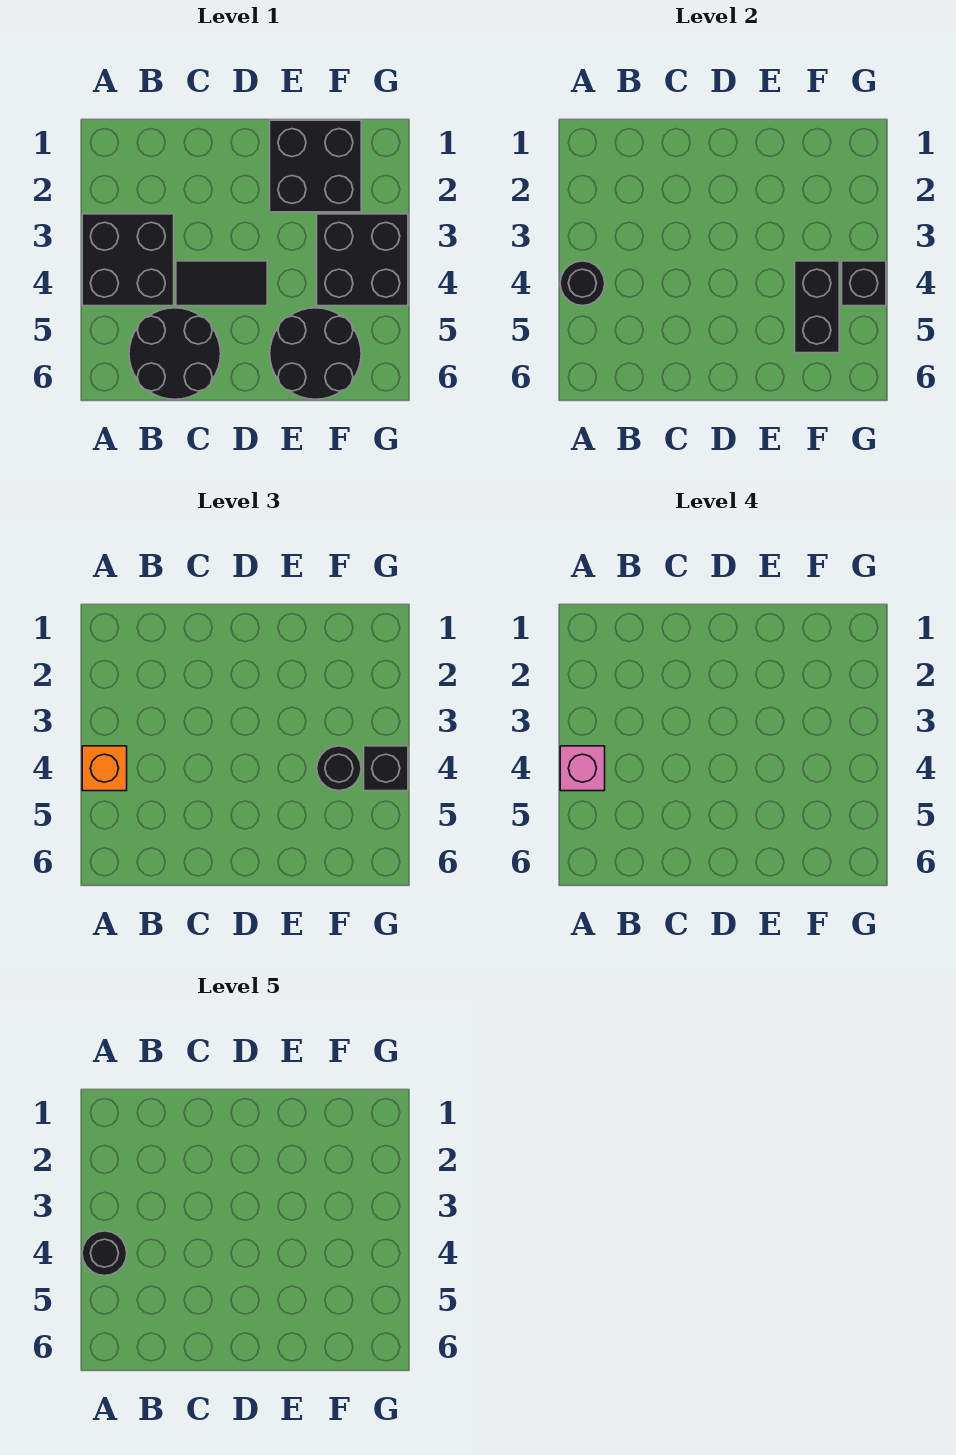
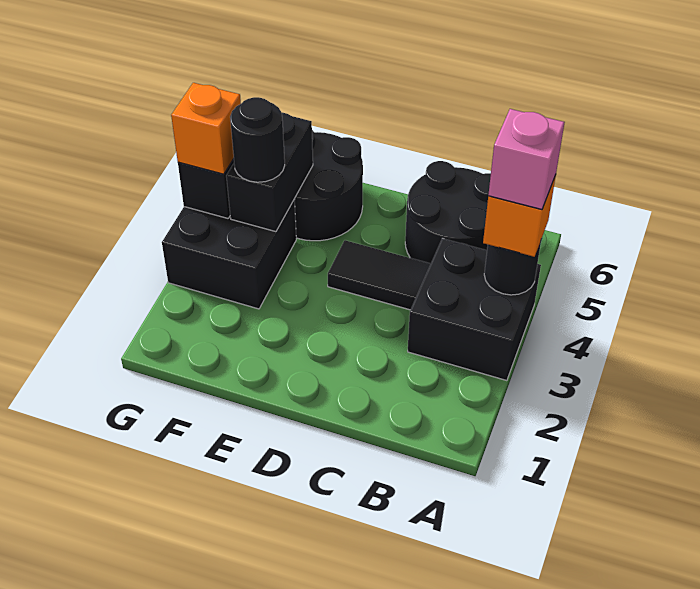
black 1x1 round brick [82,1231,127,1276] -> none
black 2x2 brick [270,120,361,212] -> none
black 1x1 brick [364,746,408,791] -> orange 1x1 brick [171,83,241,174]

